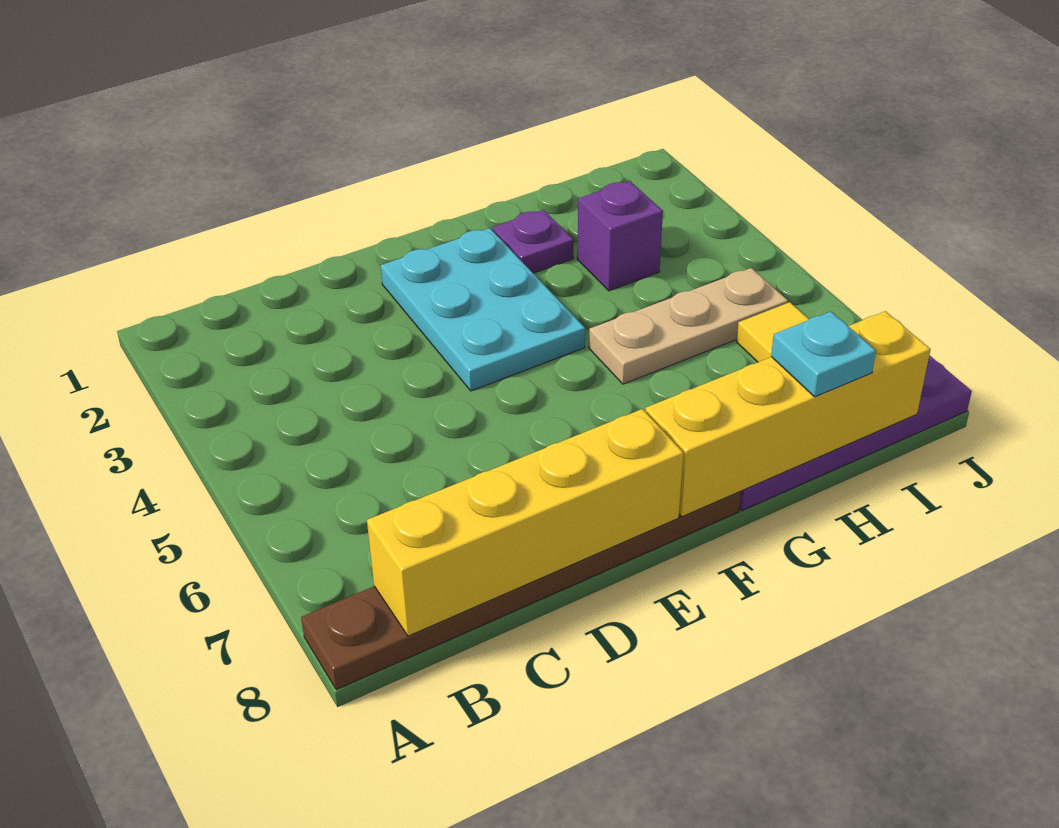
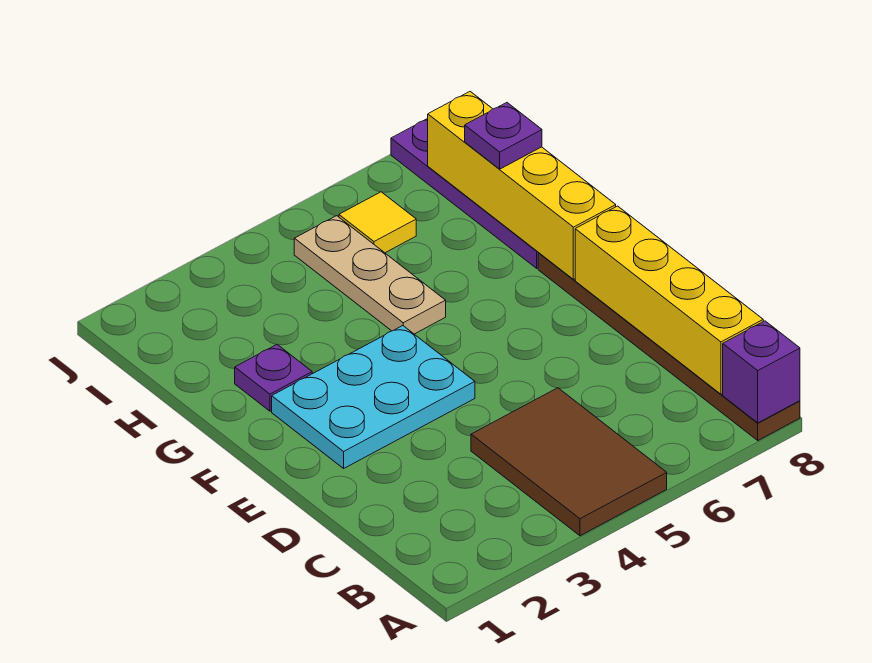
none -> brown 2x3 tile [471,388,667,536]
purple 1x1 brick [577,181,663,291] -> purple 1x1 brick moved to [723,321,800,423]
cyan 1x1 plate [771,312,876,397] -> purple 1x1 plate [465,103,542,169]

